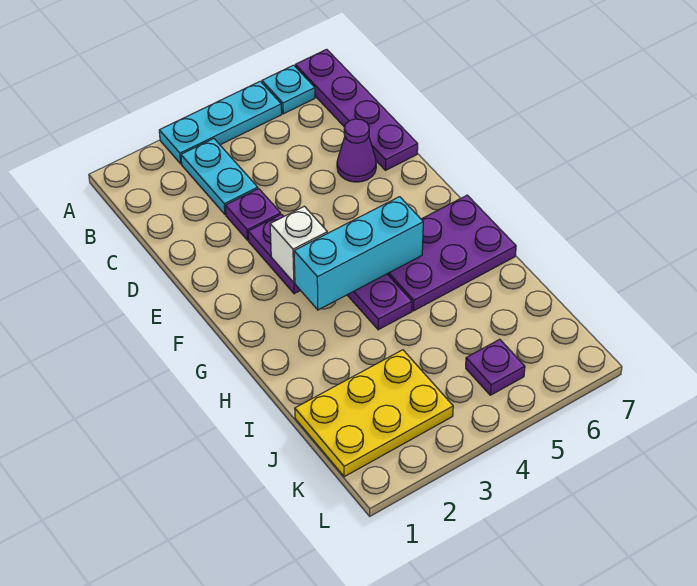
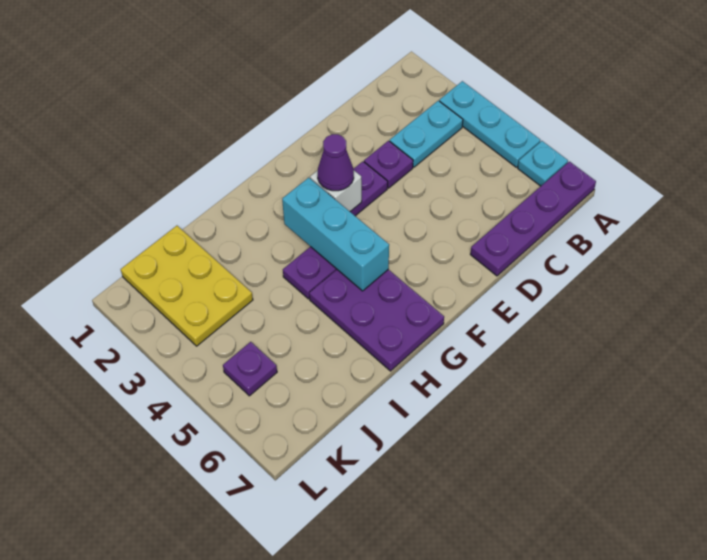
purple 1x1 cone [337,119,376,182] -> purple 1x1 cone moved to [318,134,354,191]

